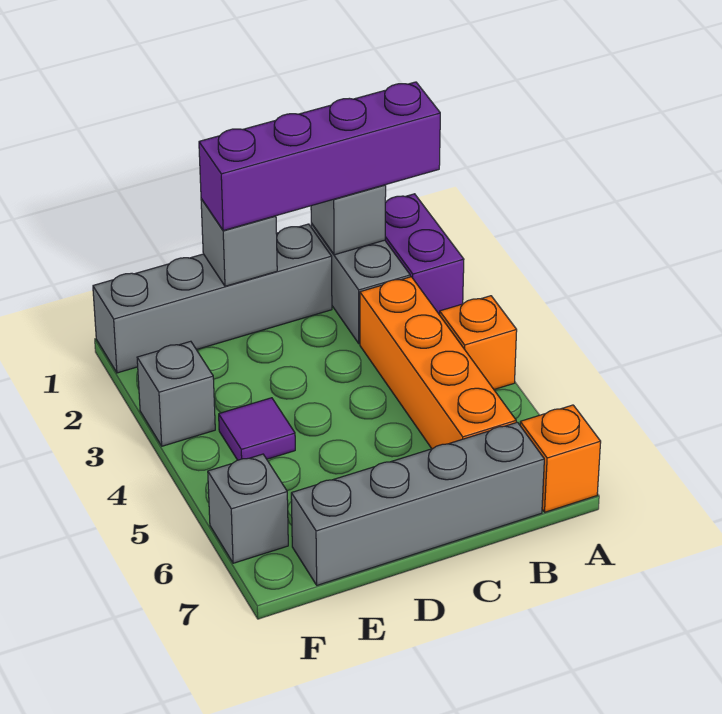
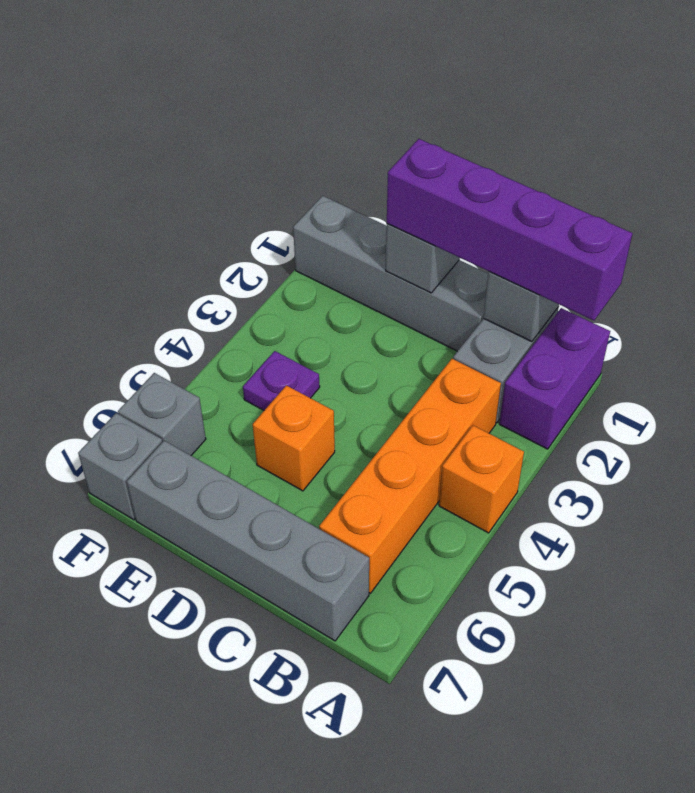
orange 1x1 brick [520,405,601,512] -> orange 1x1 brick moved to [253,385,335,491]
purple 1x1 tile [219,398,295,460] -> purple 1x1 plate [243,351,320,410]
grey 1x1 brick [137,341,215,446] -> grey 1x1 brick moved to [78,413,162,520]

